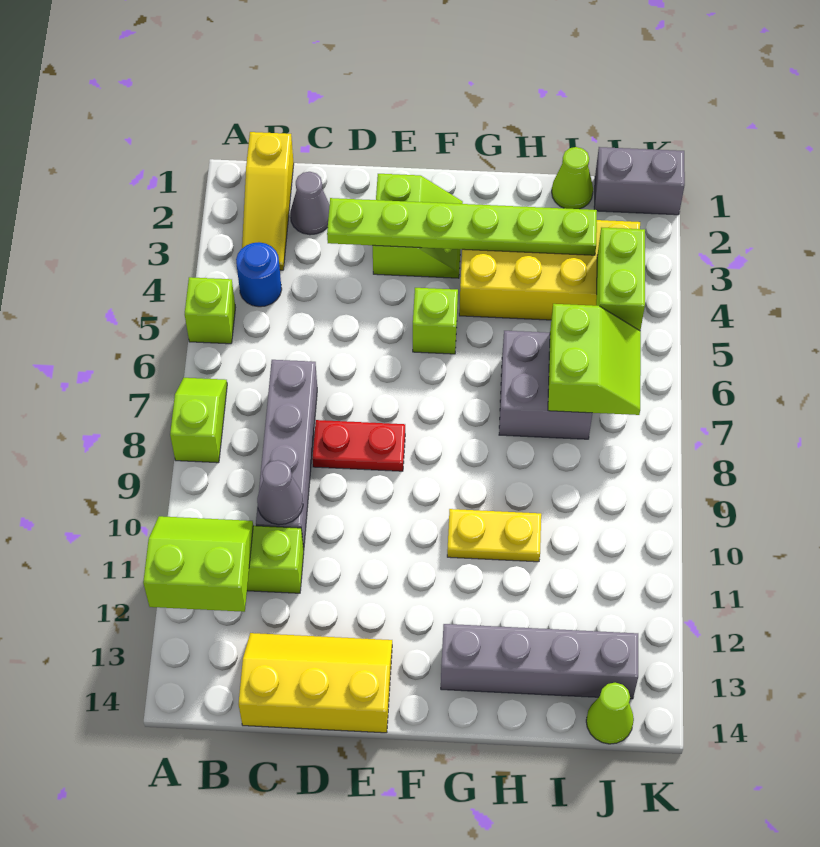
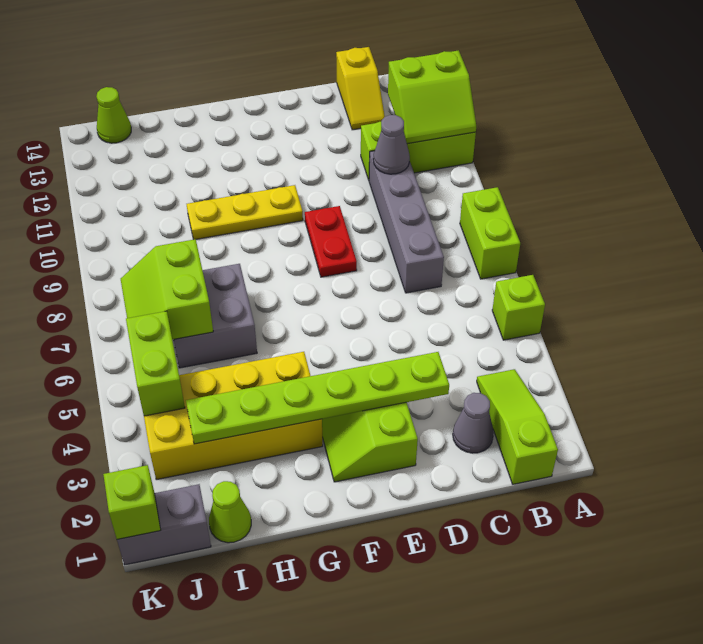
lime 1x2 slope [170,378,227,463] -> lime 1x2 brick [460,187,520,279]
yellow 1x3 slope [242,132,294,270] -> lime 1x3 slope [477,369,558,484]
blue 1x1 round brick [236,242,282,307] -> none
yellow 2x3 slope [239,633,392,733] -> yellow 1x2 slope [336,47,385,130]
red 1x2 plate [312,420,405,471] -> red 1x2 plate turned to [305,206,357,277]
lime 1x1 brick [413,288,458,354] -> lime 1x1 brick moved to [103,465,161,539]
yellow 1x2 plate [447,509,541,562] -> yellow 1x3 plate [187,185,303,240]
grey 1x4 brick [441,624,638,699] -> none

